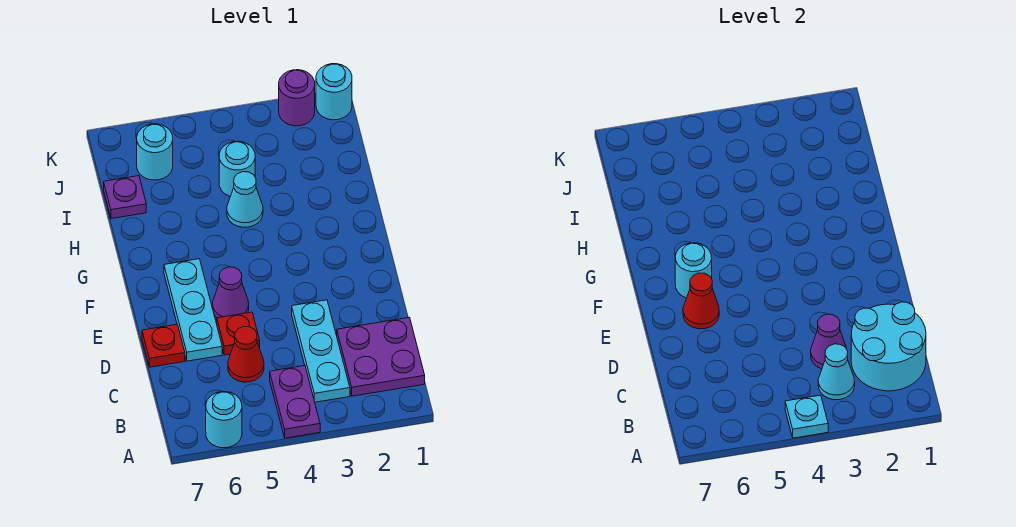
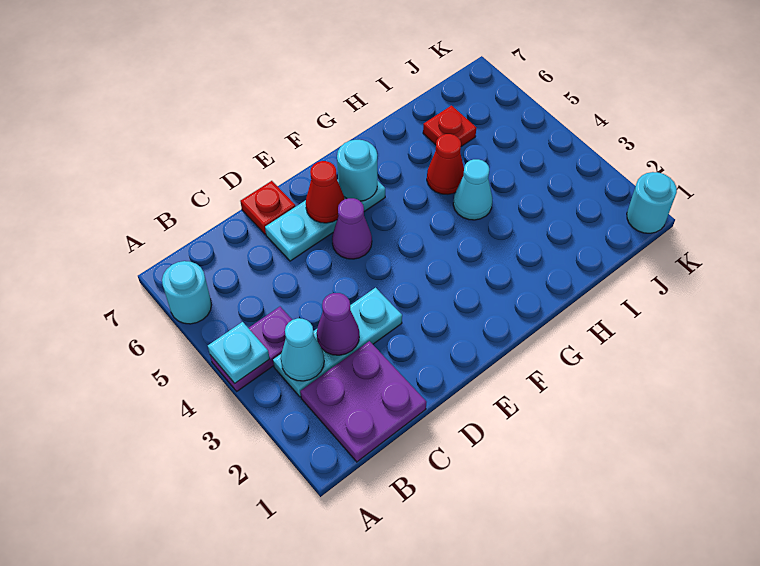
cyan 2x2 round brick [851,302,926,391] -> none
red 1x1 cone [228,327,264,382] -> red 1x1 cone moved to [427,134,464,195]
red 1x1 plate [217,312,260,355] -> red 1x1 plate moved to [423,106,476,147]
cyan 1x1 round brick [219,141,255,196] -> none
purple 1x1 plate [104,176,146,219] -> none
cyan 1x1 round brick [137,124,173,180] -> none
purple 1x1 round brick [279,70,315,126] -> none

